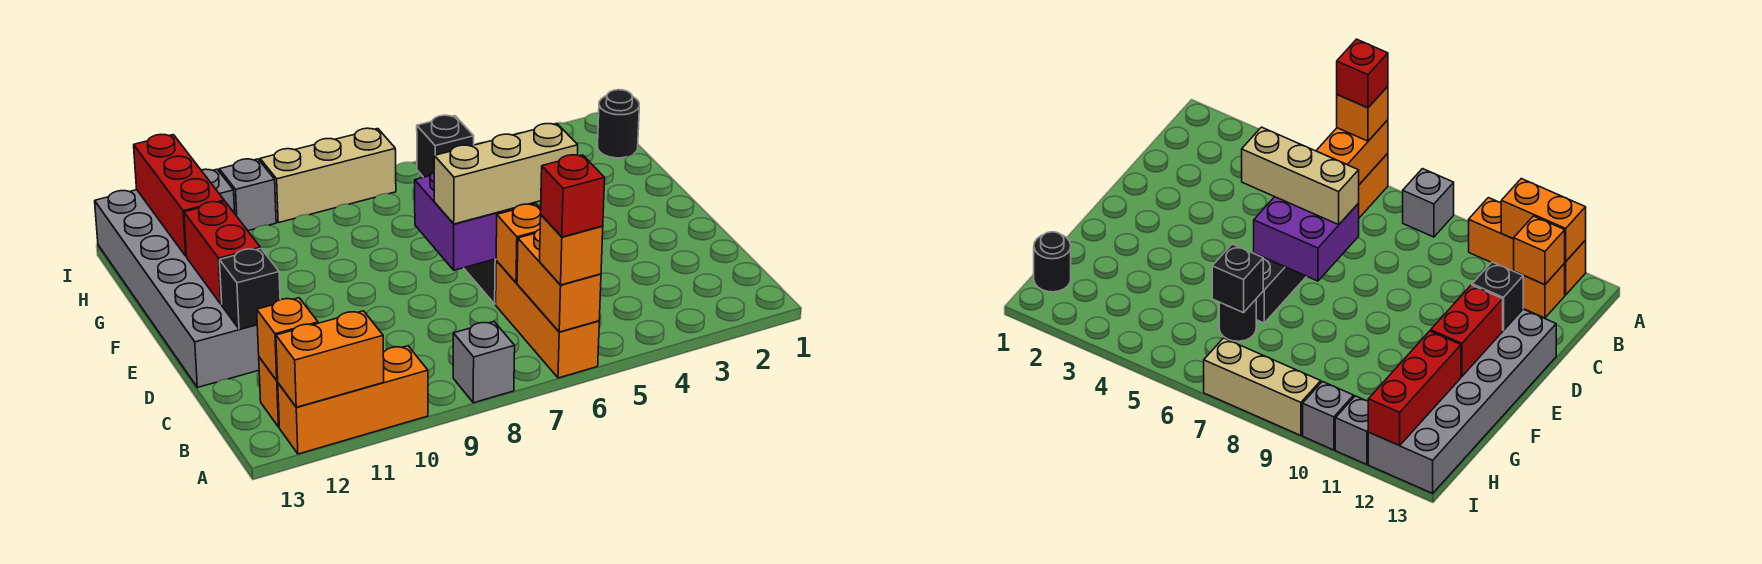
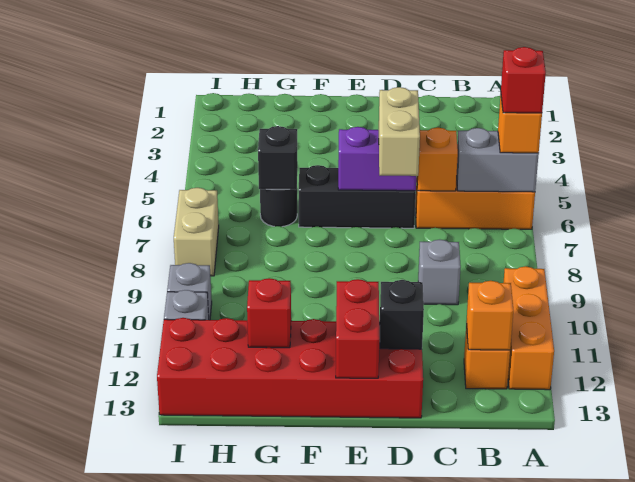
orange 1x2 brick [517,229,601,332] -> grey 1x2 brick [456,128,539,192]
grey 1x1 brick [453,321,515,403] -> grey 1x1 brick moved to [418,240,461,305]
orange 1x2 brick [276,311,384,407] -> none
tan 1x3 brick [434,124,578,224] -> tan 1x2 brick [379,87,420,176]
purple 2x2 brick [415,172,535,270] -> purple 1x2 brick [338,127,416,191]
grey 2x6 brick [95,190,259,388] -> red 2x6 brick [157,318,423,418]
red 1x2 brick [184,201,261,304] -> red 1x2 brick turned to [336,279,379,378]
red 1x3 brick [134,134,224,256] -> red 1x1 brick [247,278,291,348]
black 1x1 round brick [598,90,639,158] -> none
tan 1x3 brick [260,128,396,223] -> tan 1x2 brick [174,188,219,276]

